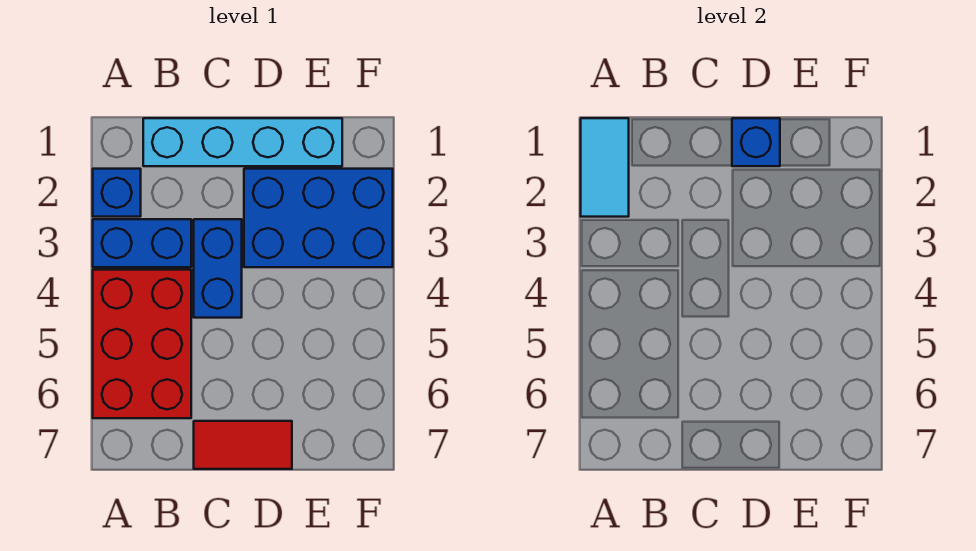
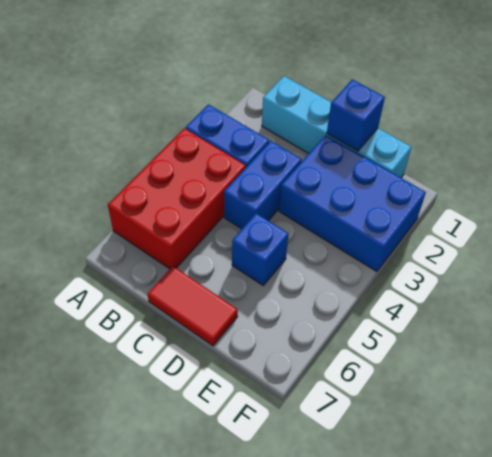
cyan 1x2 tile [581,118,629,217] -> none
blue 1x1 brick [93,169,141,217] -> blue 1x1 brick moved to [232,213,288,285]

